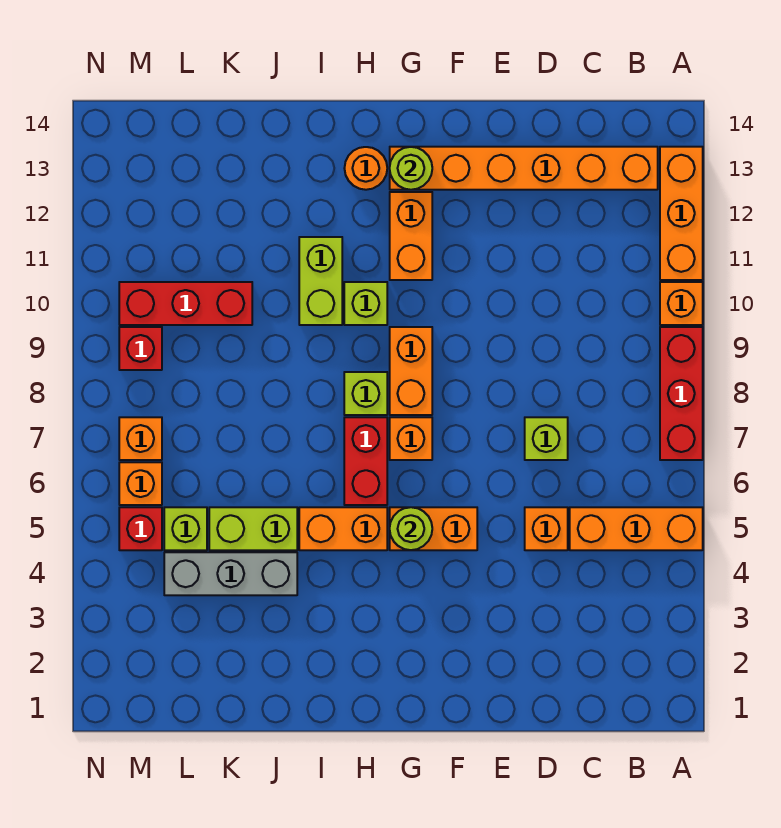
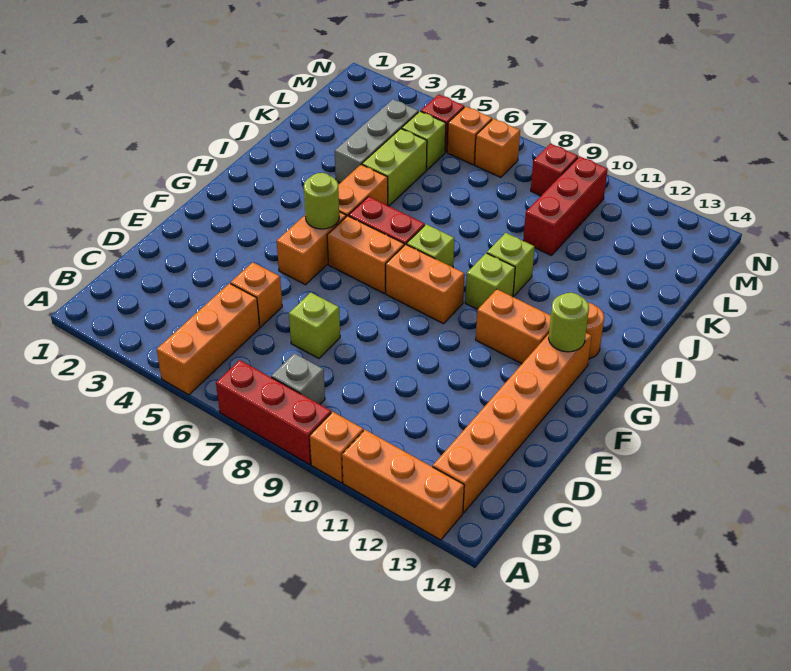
none -> grey 1x1 brick [271,353,325,404]
orange 1x1 brick [390,417,432,460] -> orange 1x2 brick [327,216,404,293]
lime 1x2 brick [299,237,342,325] -> lime 1x1 brick [487,233,535,296]

